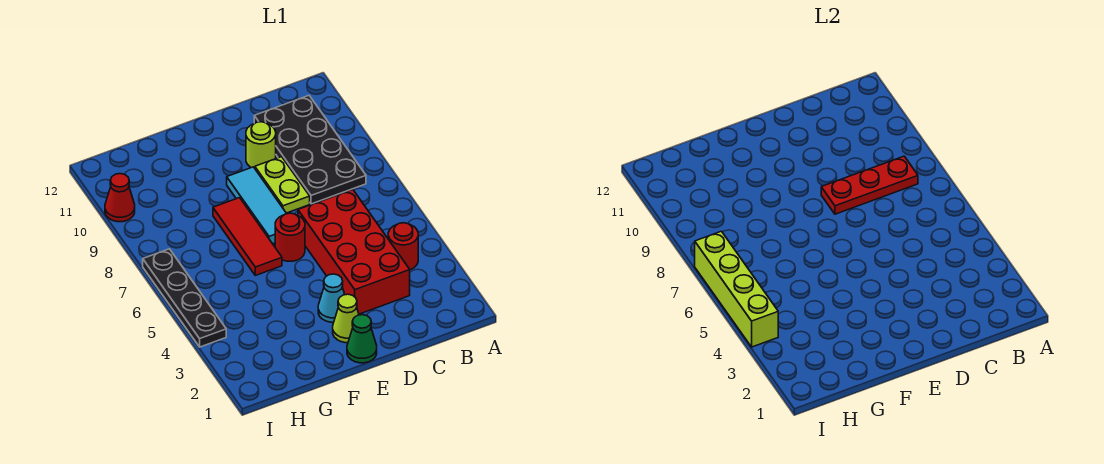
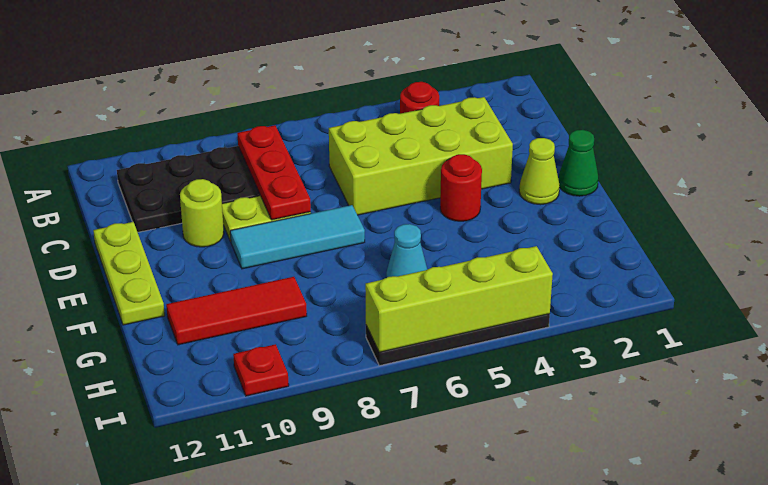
red 2x4 brick [298,190,410,314] -> lime 2x4 brick [329,97,513,215]
none -> lime 1x3 plate [93,222,165,325]
cyan 1x1 cone [318,274,345,322] -> cyan 1x1 cone moved to [386,224,427,278]
red 1x1 round brick [275,213,305,261] -> red 1x1 round brick moved to [440,154,482,221]
red 1x3 tile [213,198,282,276] -> red 1x3 tile moved to [166,277,307,345]
red 1x1 cone [105,174,135,222] -> red 1x1 plate [233,344,289,396]

